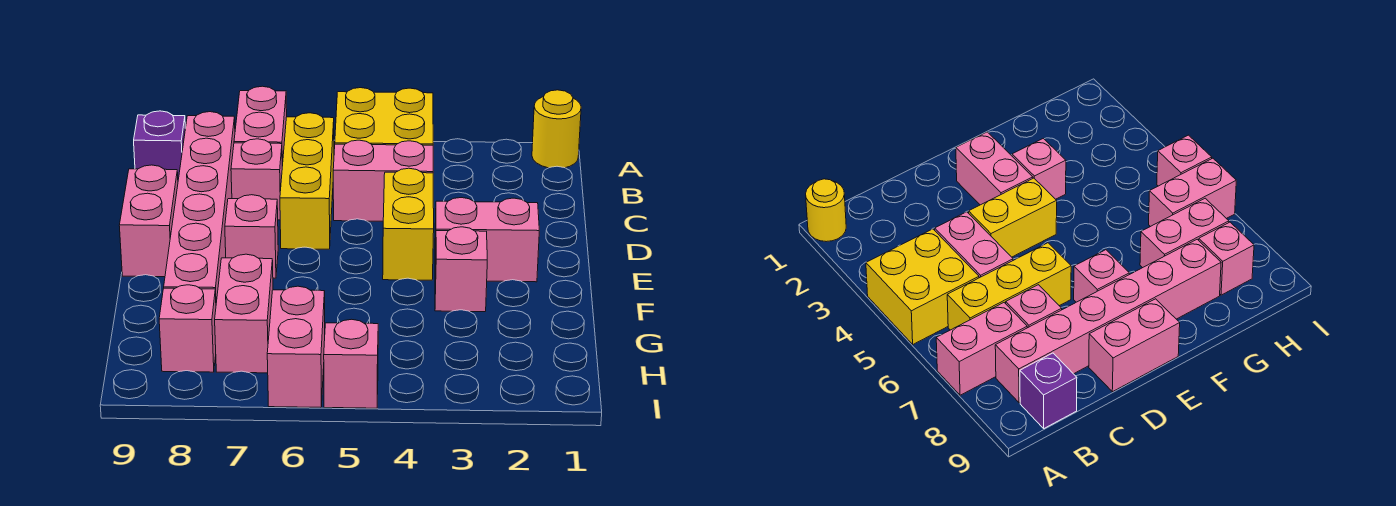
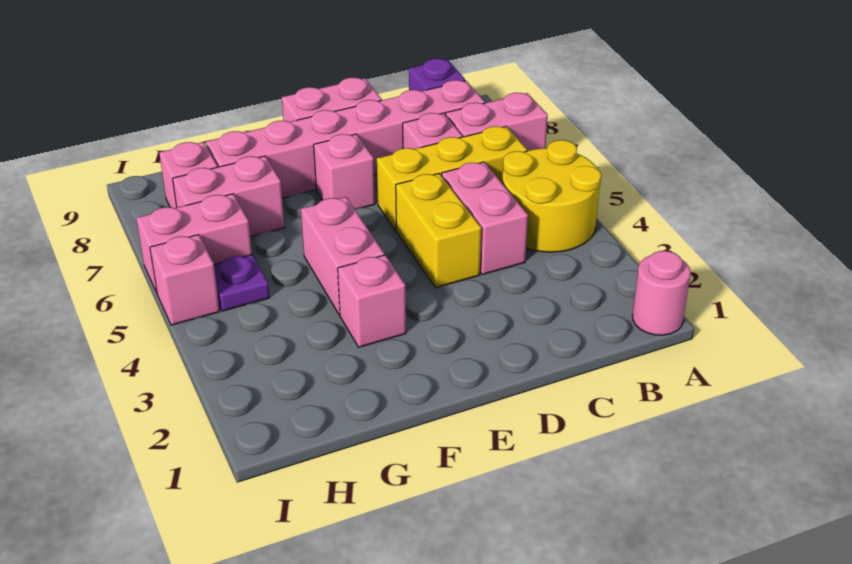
yellow 1x1 round brick [532,90,581,168] -> pink 1x1 round brick [632,251,691,335]
yellow 2x2 brick [335,88,433,145] -> yellow 2x2 round brick [502,140,601,252]
yellow 1x2 brick [383,168,434,280] -> yellow 1x2 brick turned to [396,174,481,288]
pink 1x2 brick [435,198,539,282] -> pink 1x2 brick moved to [301,197,384,315]
none -> purple 1x1 plate [214,255,270,311]

